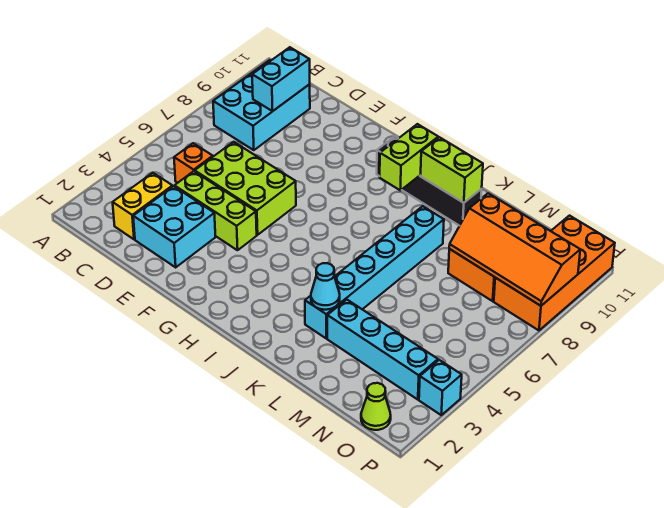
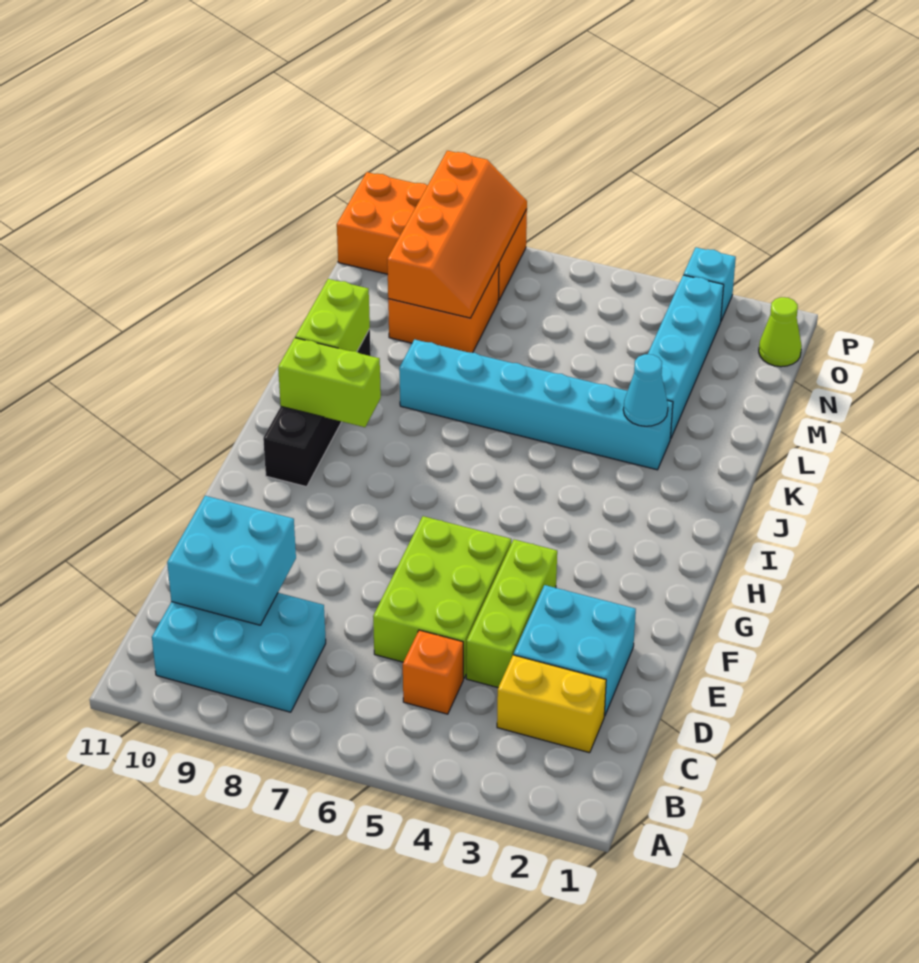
cyan 1x2 brick [252,47,310,111] -> cyan 2x2 brick [167,496,296,625]

